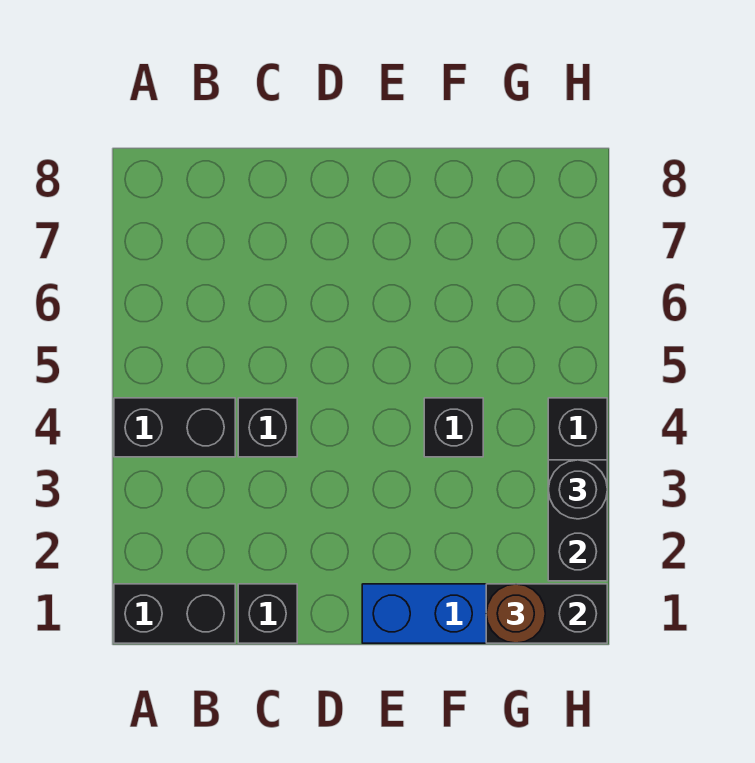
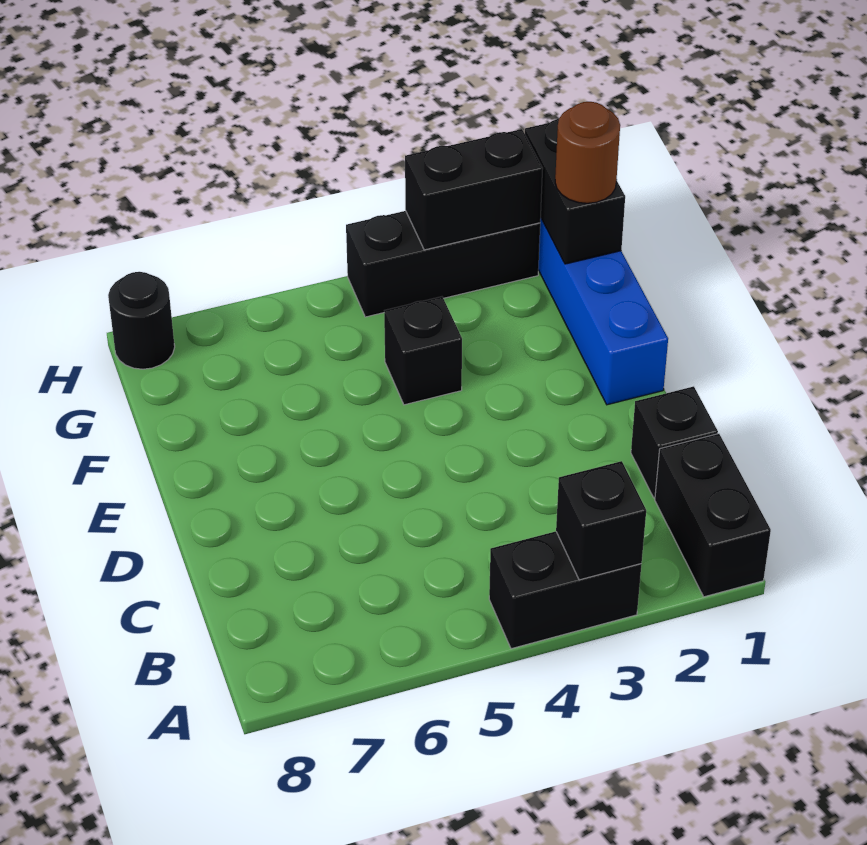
black 1x2 brick [114,398,235,457] -> black 1x2 brick turned to [489,531,642,649]
black 1x1 brick [238,398,297,457] -> black 1x1 brick moved to [556,461,646,580]
black 1x1 round brick [548,460,607,519] -> black 1x1 round brick moved to [108,272,175,369]

